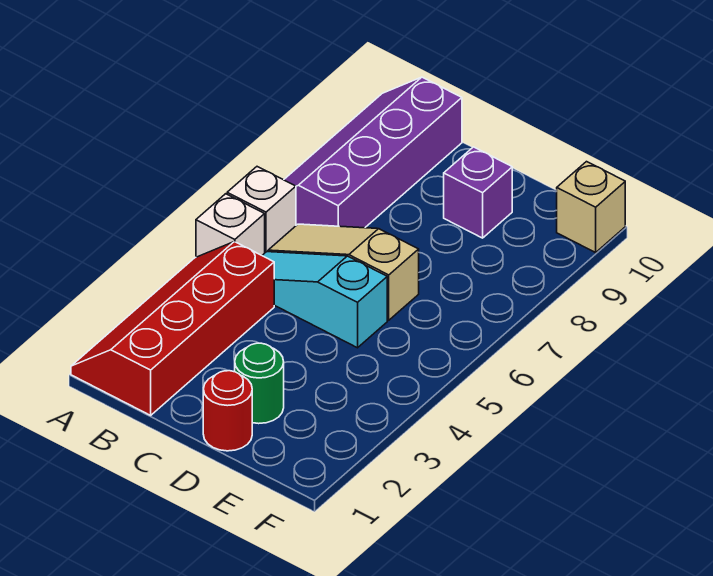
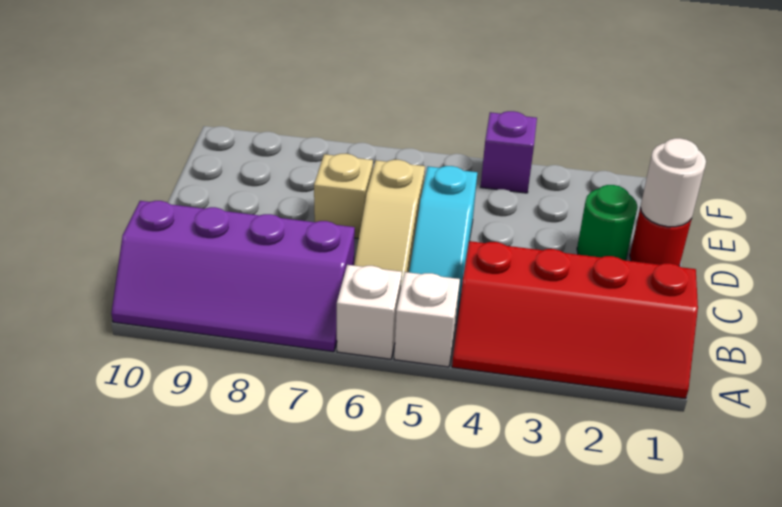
none -> white 1x1 round brick [640,138,706,227]
purple 1x1 brick [444,147,512,238] -> purple 1x1 brick moved to [481,111,537,193]
tan 1x1 brick [557,162,625,253] -> tan 1x1 brick moved to [314,154,373,239]

